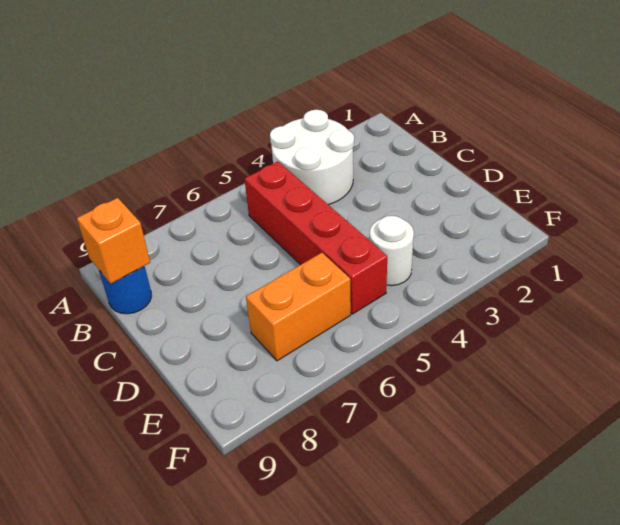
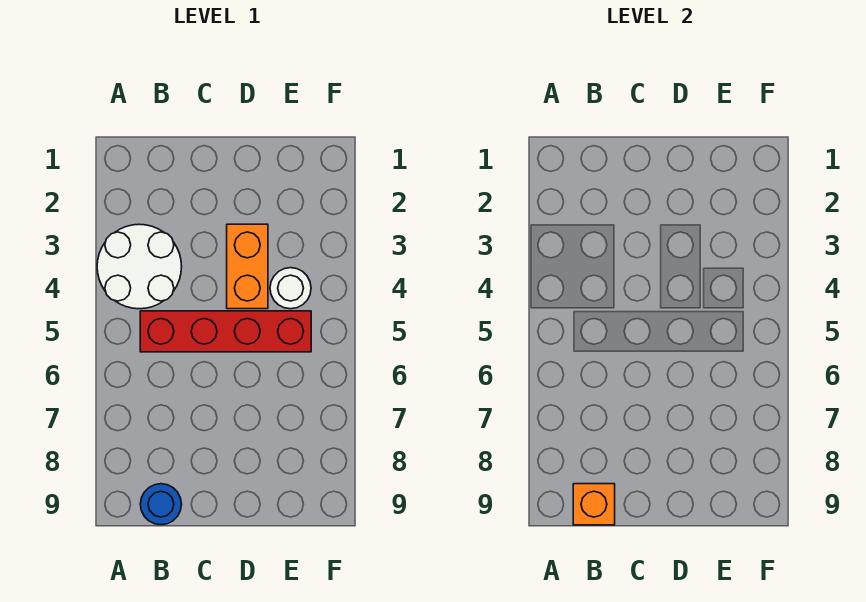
orange 1x2 brick [246,253,351,361] -> orange 1x2 brick moved to [227,224,268,309]

